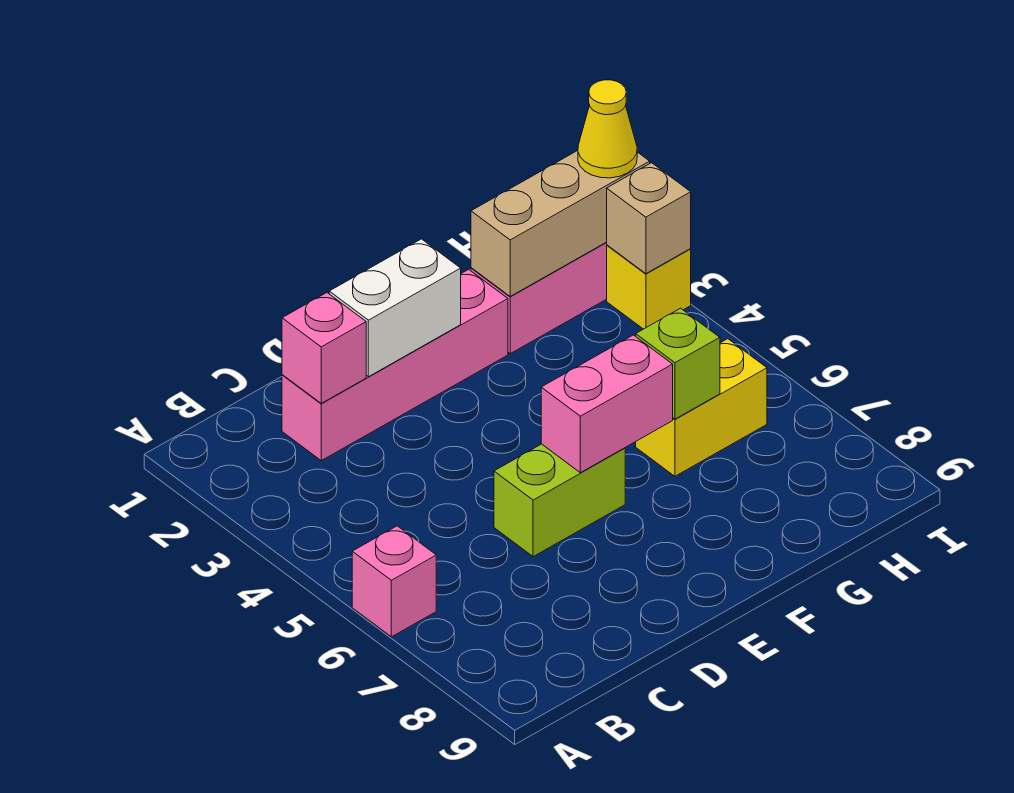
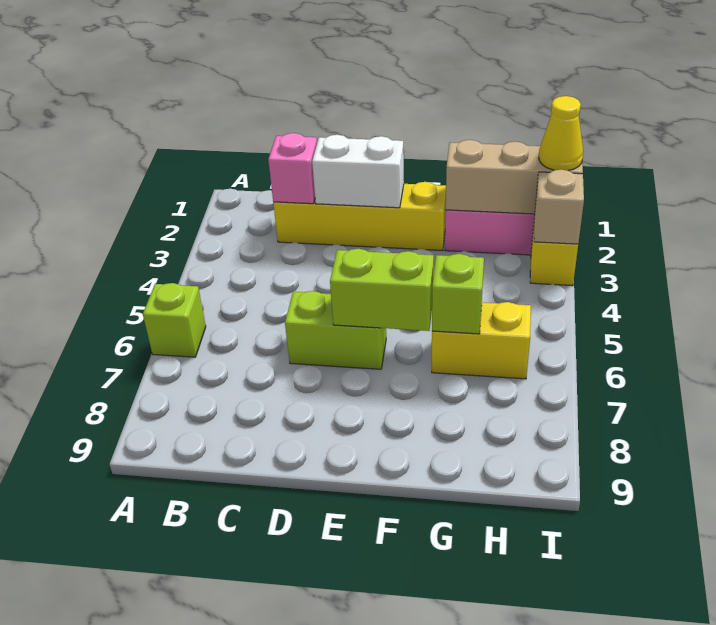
pink 1x1 brick [352,526,436,637] -> lime 1x1 brick [143,283,206,357]
pink 1x4 brick [282,269,508,460] -> yellow 1x4 brick [273,182,446,251]
pink 1x2 brick [541,335,673,473] -> lime 1x2 brick [330,249,434,331]

